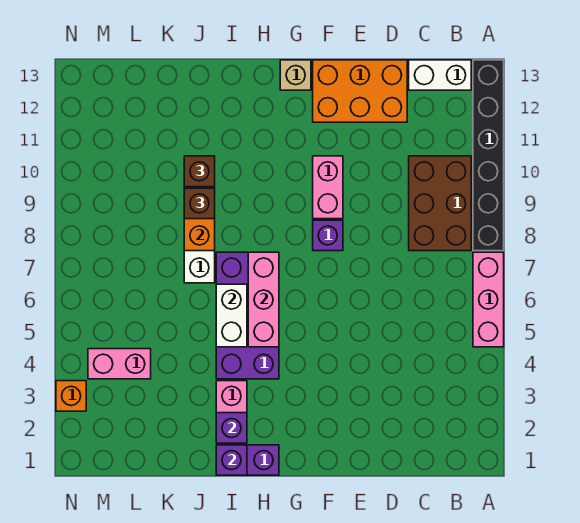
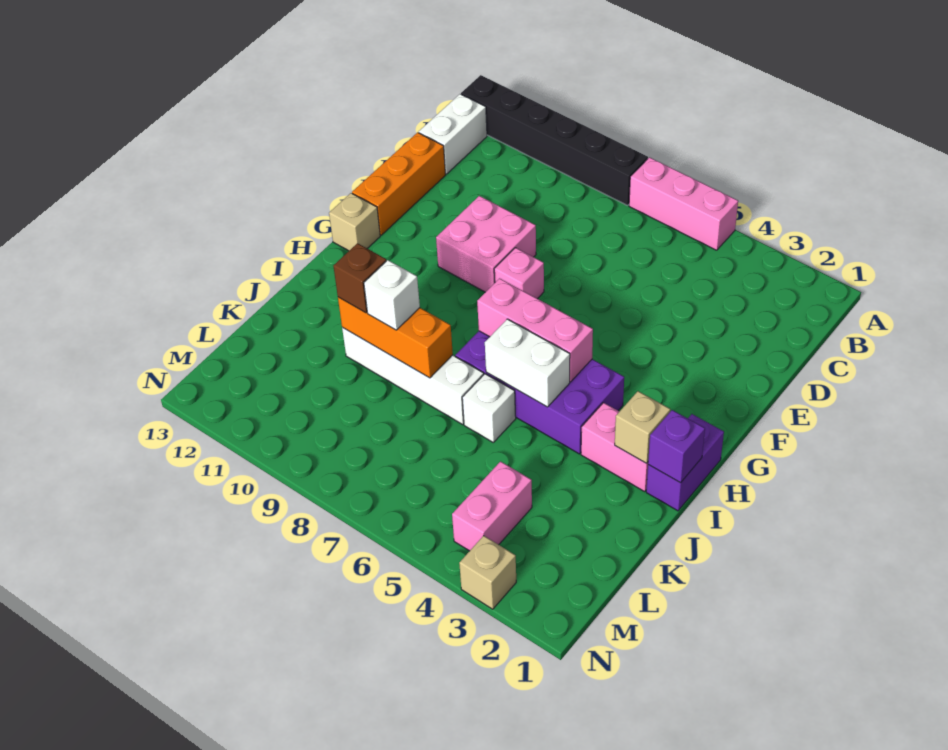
brown 2x3 brick [409,156,471,251] -> none
orange 2x3 brick [313,60,407,122] -> orange 1x3 brick [352,132,445,235]
purple 1x1 brick [313,220,343,251] -> pink 1x1 brick [494,248,544,299]
pink 1x2 brick [313,156,343,219] -> pink 2x2 brick [436,196,536,292]
purple 1x1 brick [216,413,247,443] -> tan 1x1 brick [615,391,670,463]
none -> white 1x1 brick [462,374,516,442]
brown 1x1 brick [184,188,215,219] -> white 1x1 brick [364,260,420,330]
orange 1x1 brick [56,381,86,411] -> tan 1x1 brick [459,536,516,609]

